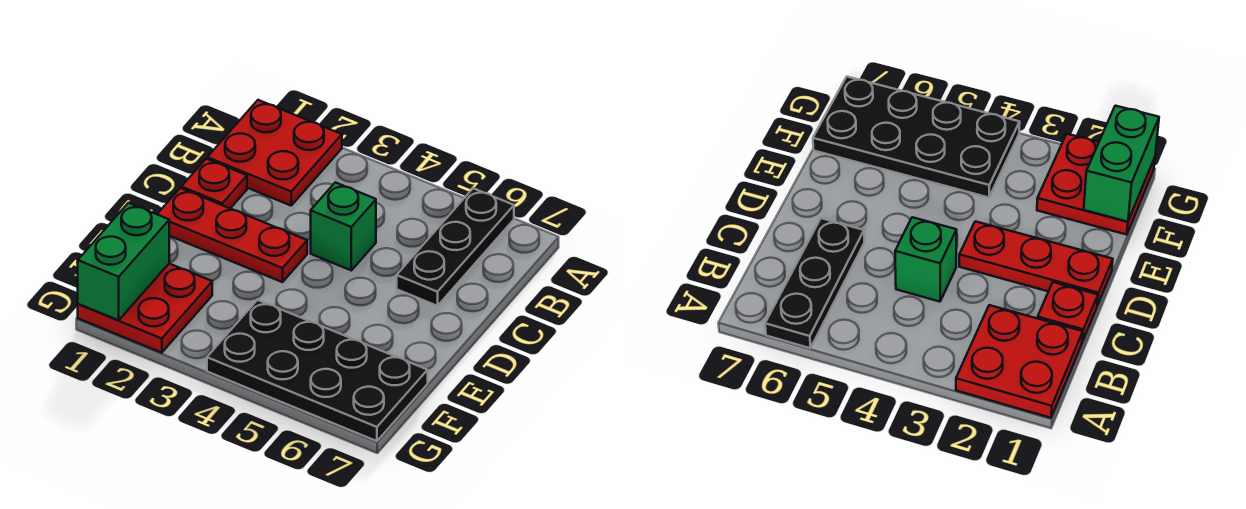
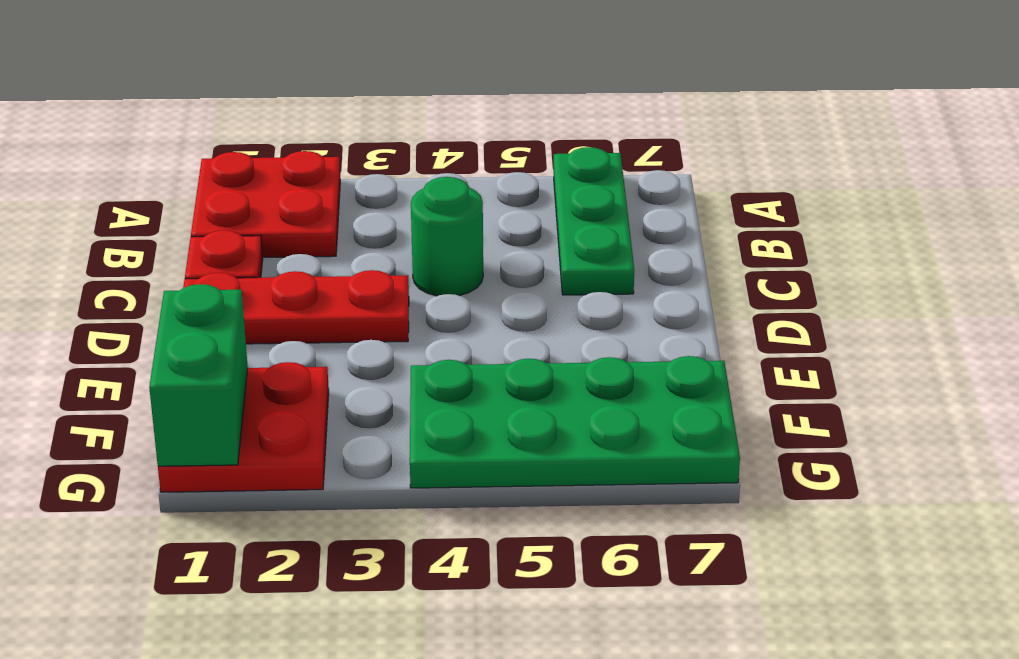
black 1x3 plate [397,188,514,306] -> green 1x3 plate [554,147,634,295]
green 1x1 brick [311,182,376,270] -> green 1x1 round brick [411,177,483,296]
black 2x4 plate [207,300,428,441] -> green 2x4 plate [410,356,740,488]

